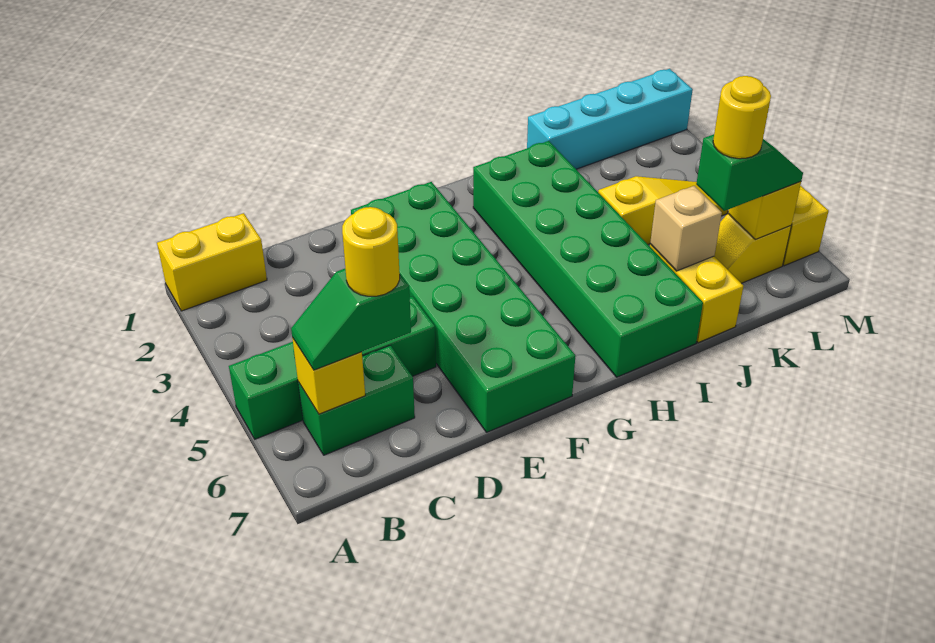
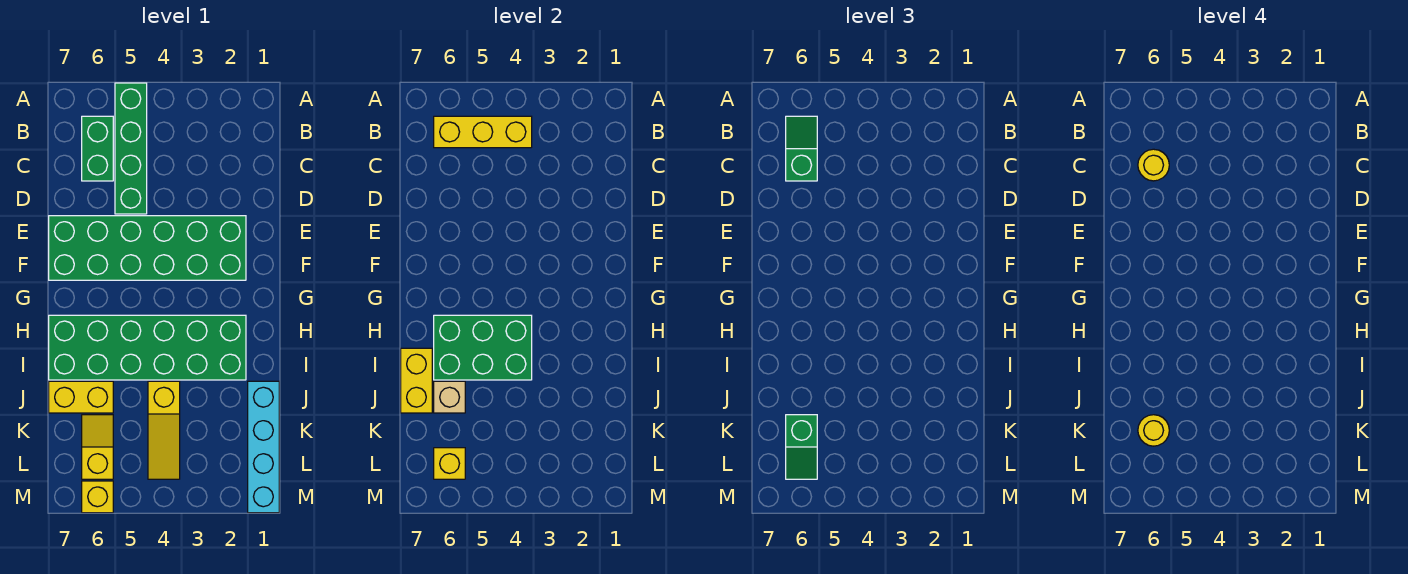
yellow 1x2 brick [157,213,267,311] -> yellow 1x2 brick moved to [401,348,432,413]
yellow 1x1 brick [292,337,365,414] -> yellow 1x3 brick [434,116,532,148]
none -> green 2x3 brick [434,315,532,380]

